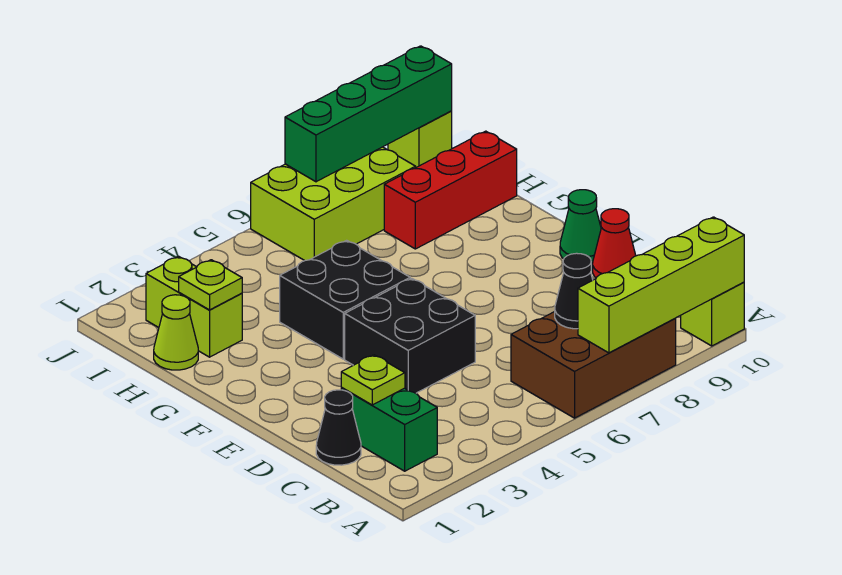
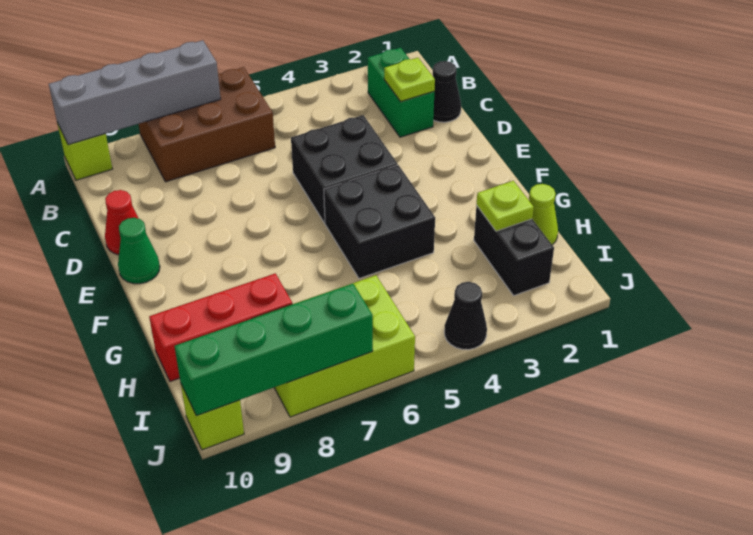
lime 1x4 brick [578,217,744,353] -> grey 1x4 brick [49,40,221,145]
black 1x1 cone [555,253,593,329] -> black 1x1 cone moved to [444,282,487,350]
lime 1x2 brick [146,256,242,357] -> black 1x2 brick [474,205,554,296]

